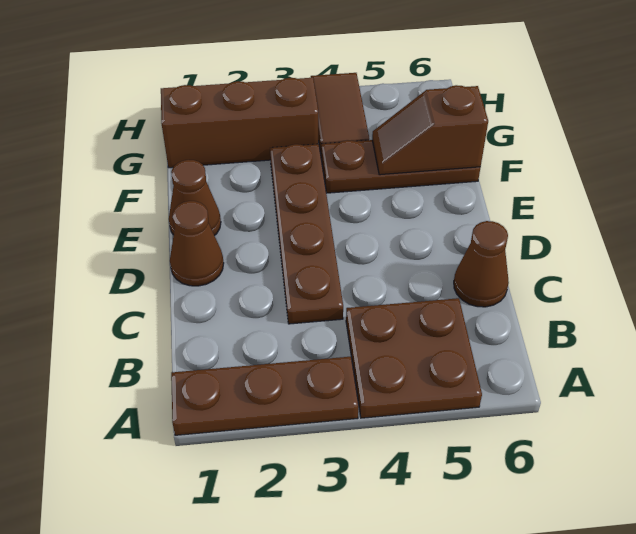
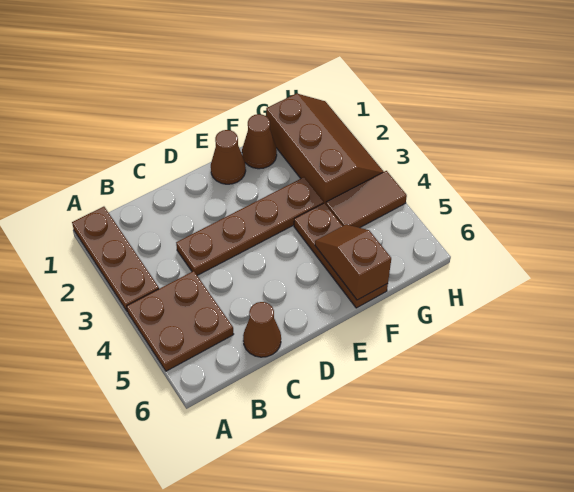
brown 1x1 cone [170,201,224,286] -> brown 1x1 cone moved to [242,114,277,169]

